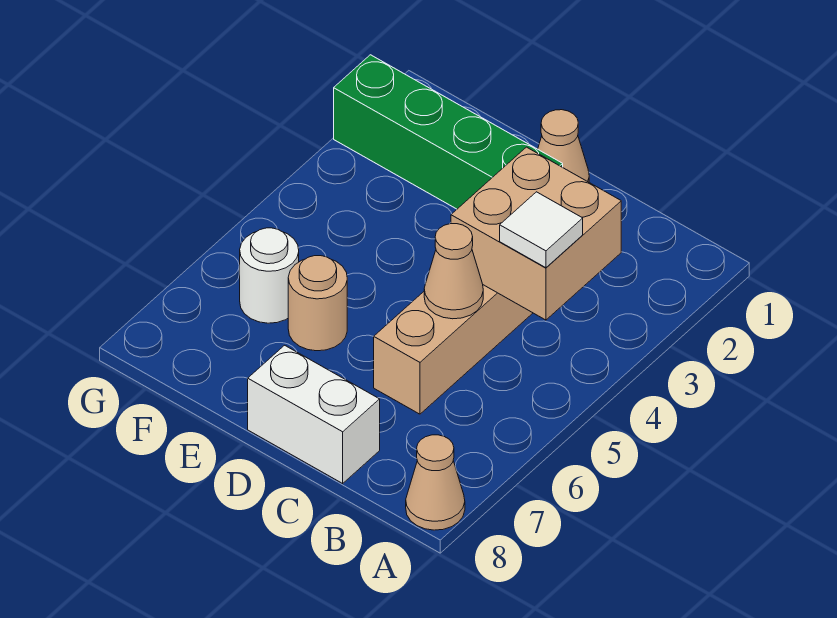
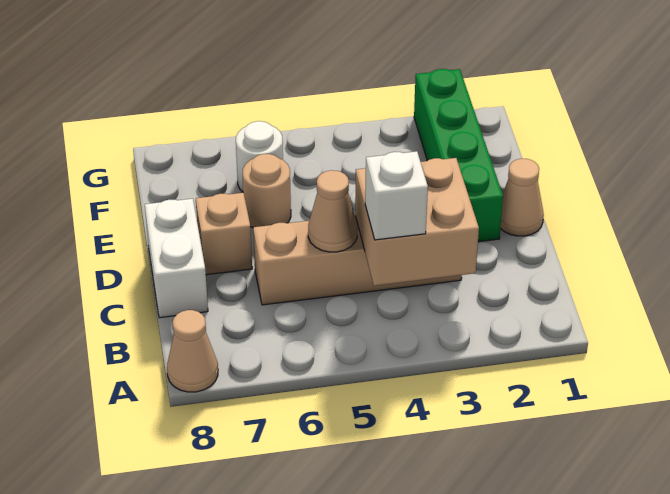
white 1x1 tile [500,192,583,268] -> white 1x1 brick [365,151,428,240]
none -> tan 1x1 brick [196,193,252,275]

